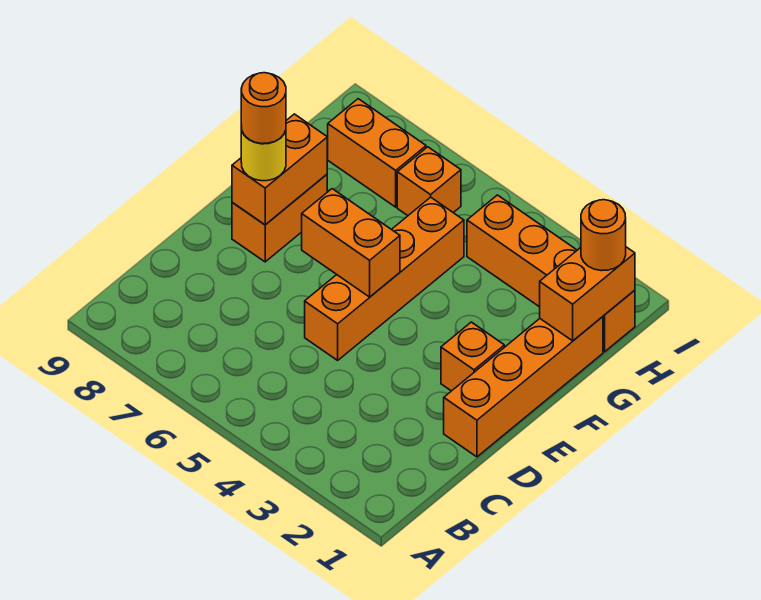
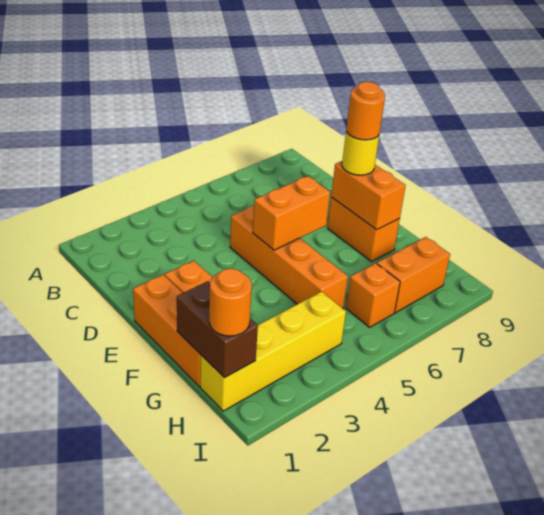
orange 1x4 brick [444,317,603,457] -> orange 1x3 brick [133,275,201,387]
orange 1x2 brick [540,247,635,341] -> brown 1x2 brick [177,281,258,378]
orange 1x4 brick [467,195,635,352] -> yellow 1x4 brick [200,292,346,411]

